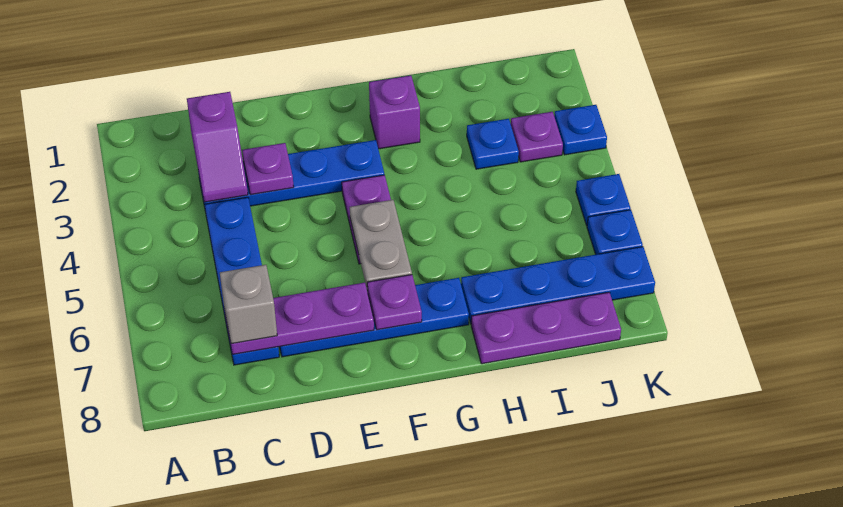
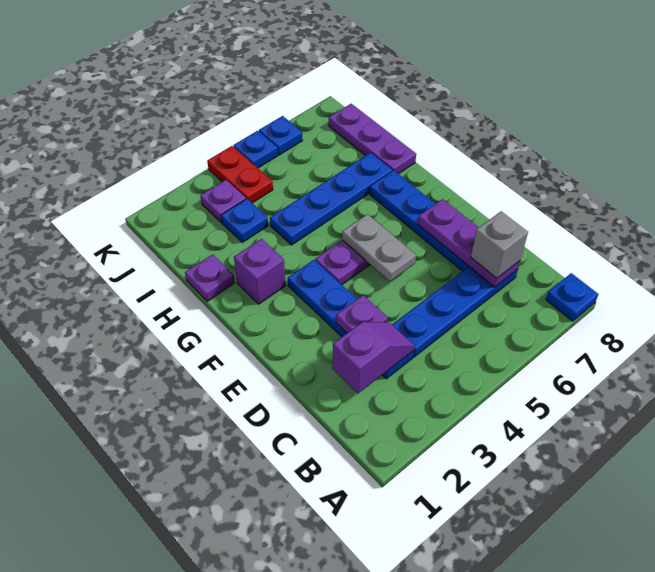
grey 1x2 plate [350,200,412,291] -> grey 1x2 plate turned to [342,214,416,281]
purple 1x1 plate [367,275,422,330] -> purple 1x1 plate moved to [185,254,235,301]
blue 1x4 plate [461,247,655,323] -> blue 1x4 plate turned to [270,153,392,245]
none -> red 1x2 plate [207,146,273,203]
blue 1x1 plate [554,105,607,155] -> blue 1x1 plate moved to [546,273,598,321]

